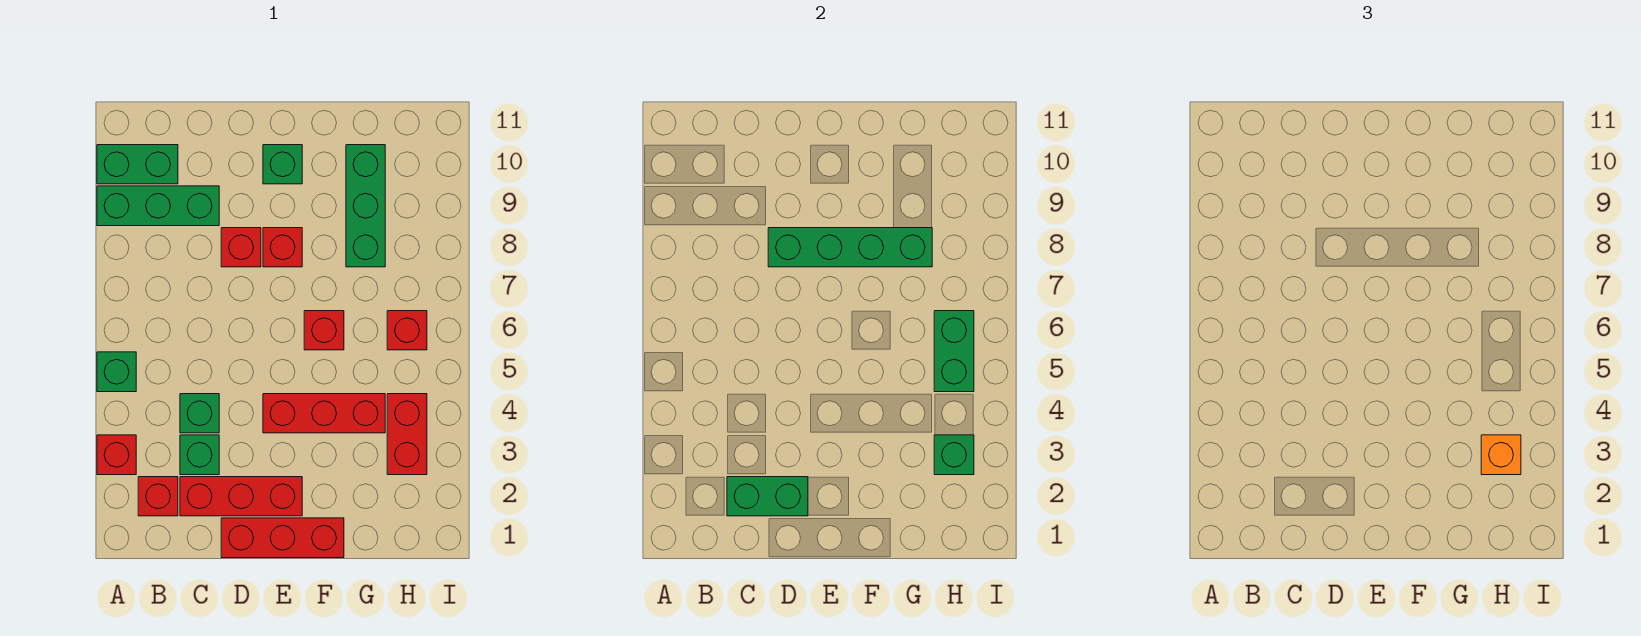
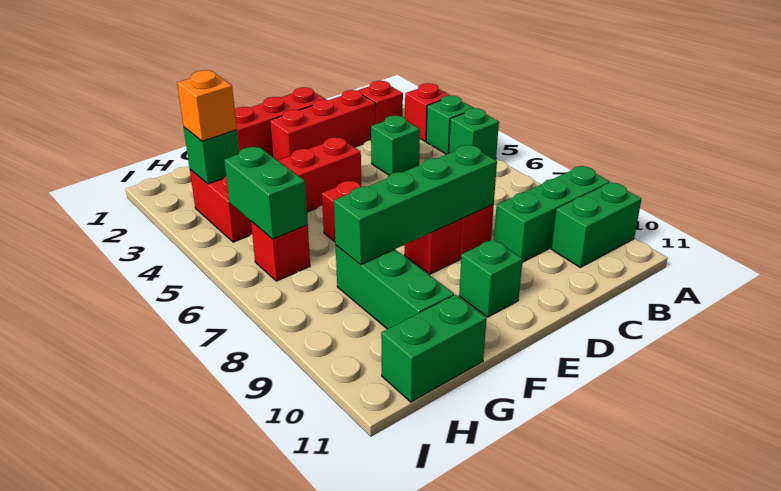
green 1x2 brick [727,477,808,516] -> green 1x2 brick moved to [381,295,487,402]
green 1x1 brick [180,435,219,475] -> green 1x1 brick moved to [426,95,473,154]

